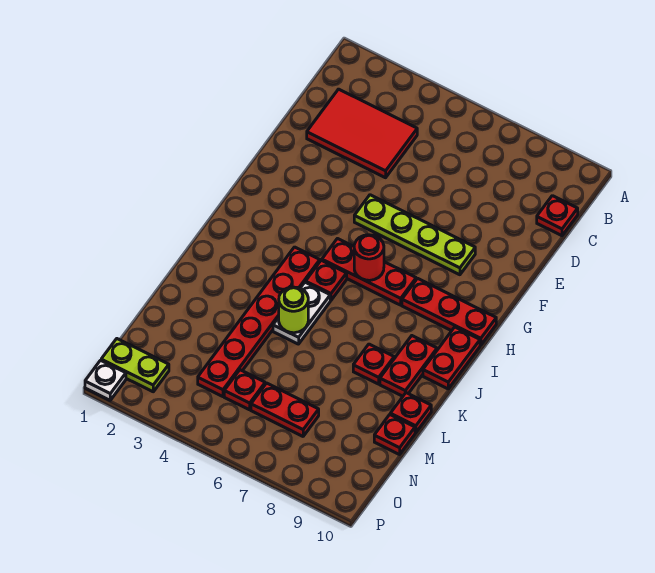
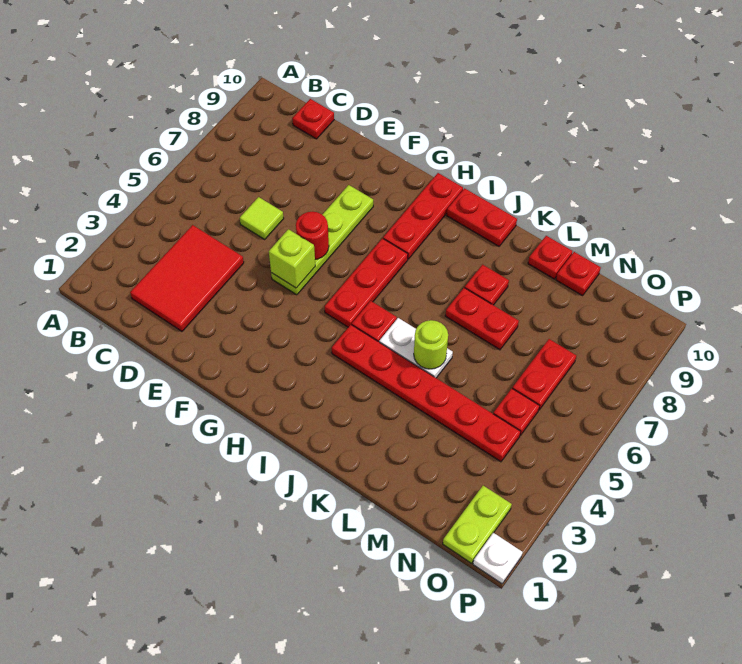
none -> lime 1x1 tile [240,197,284,239]
none -> lime 1x1 brick [269,229,315,288]
red 1x1 round brick [354,235,384,280] -> red 1x1 round brick moved to [296,212,329,259]
red 1x2 plate [380,336,437,396] -> red 1x2 plate moved to [446,288,519,350]

